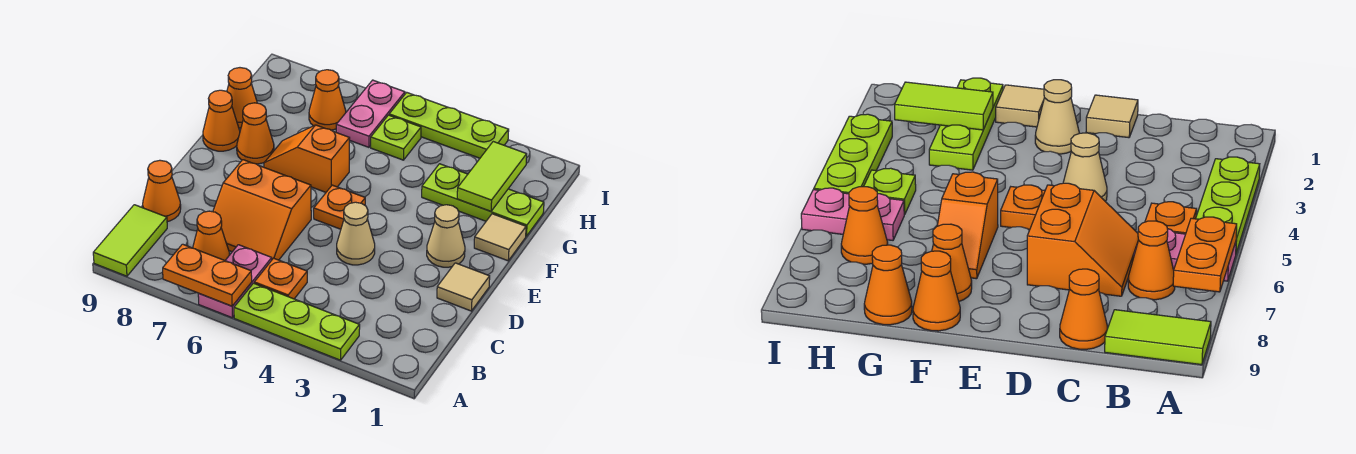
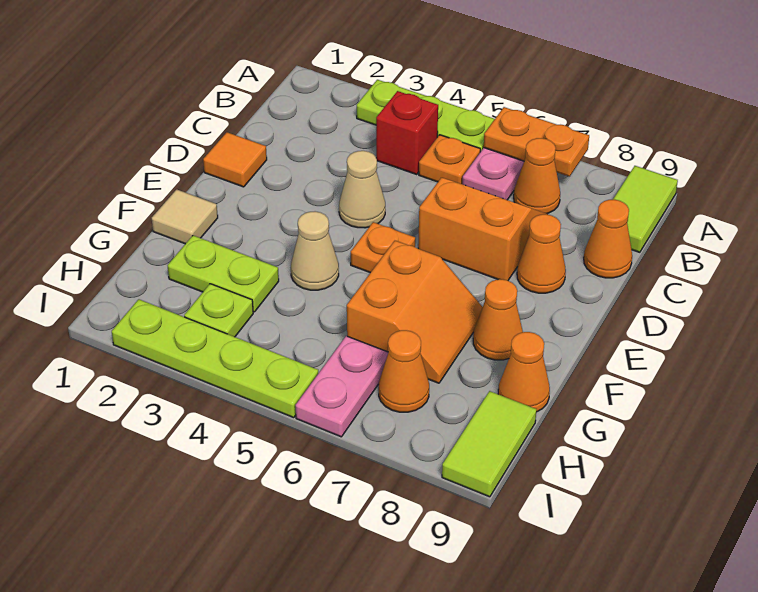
none -> red 1x1 brick [376,91,438,174]
tan 1x1 tile [437,263,490,311] -> orange 1x1 tile [203,132,267,187]
tan 1x1 cone [427,205,465,267] -> tan 1x1 cone moved to [291,211,339,290]
orange 1x2 slope [264,125,350,192] -> orange 2x2 slope [347,241,483,383]
orange 1x1 cone [203,90,240,151] -> orange 1x1 cone moved to [517,214,566,293]
lime 1x3 plate [422,164,544,236] -> lime 1x2 plate [167,235,279,312]
lime 1x2 tile [457,142,527,211] -> lime 1x2 tile moved to [442,391,536,497]
lime 1x1 plate [371,115,421,160] -> lime 1x1 plate moved to [184,284,253,337]
lime 1x3 plate [389,93,509,158] -> lime 1x4 plate [112,299,318,418]

